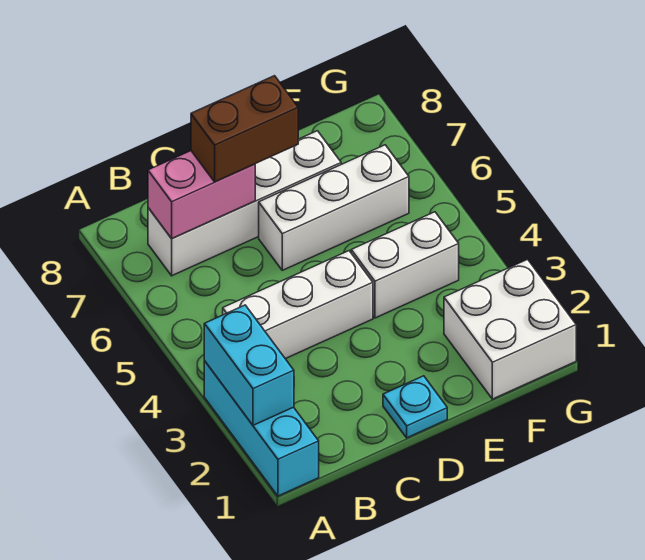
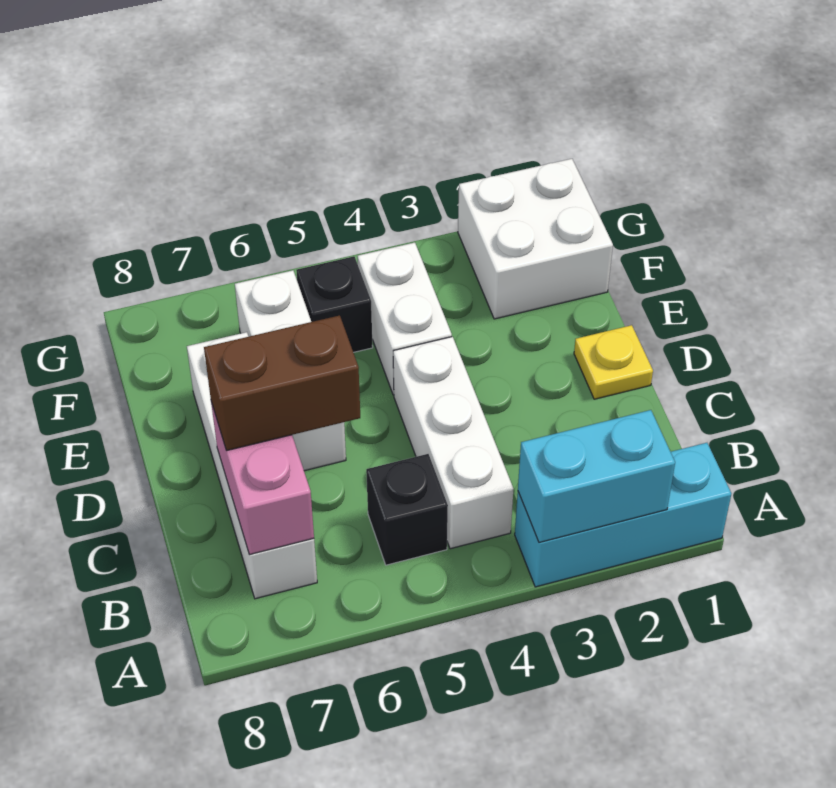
none -> black 1x1 brick [366,454,448,565]
brown 1x2 brick [191,76,298,182] -> brown 1x2 brick turned to [204,315,360,451]
cyan 1x1 plate [383,376,447,438] -> yellow 1x1 plate [574,325,653,399]
none -> black 1x1 brick [296,256,373,352]

